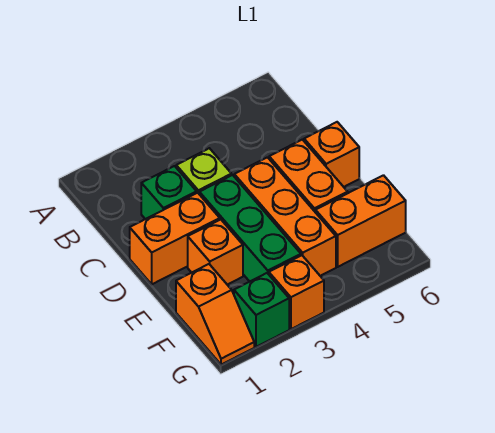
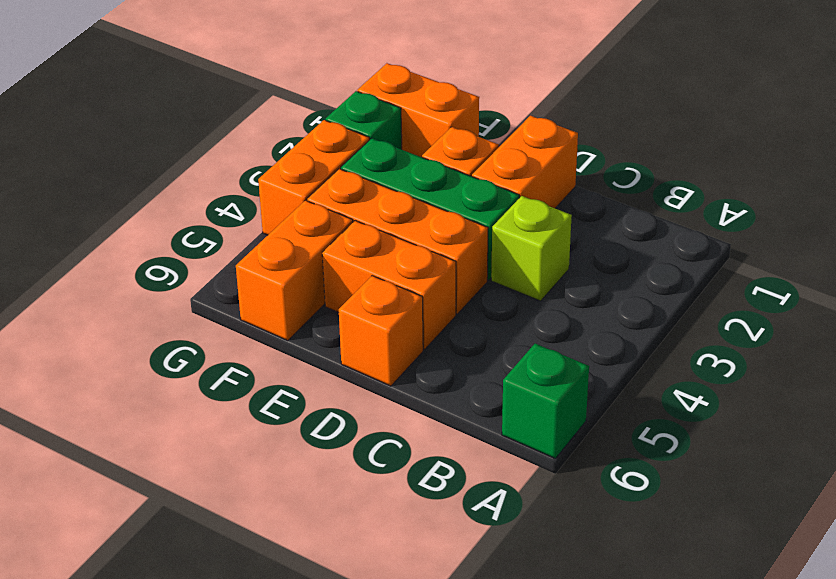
green 1x1 brick [141,166,197,219] -> green 1x1 brick moved to [502,343,589,459]
orange 1x2 slope [176,264,254,365] -> orange 1x2 brick [357,63,479,157]
orange 1x1 brick [269,255,324,329] -> orange 1x2 brick [258,120,369,235]

